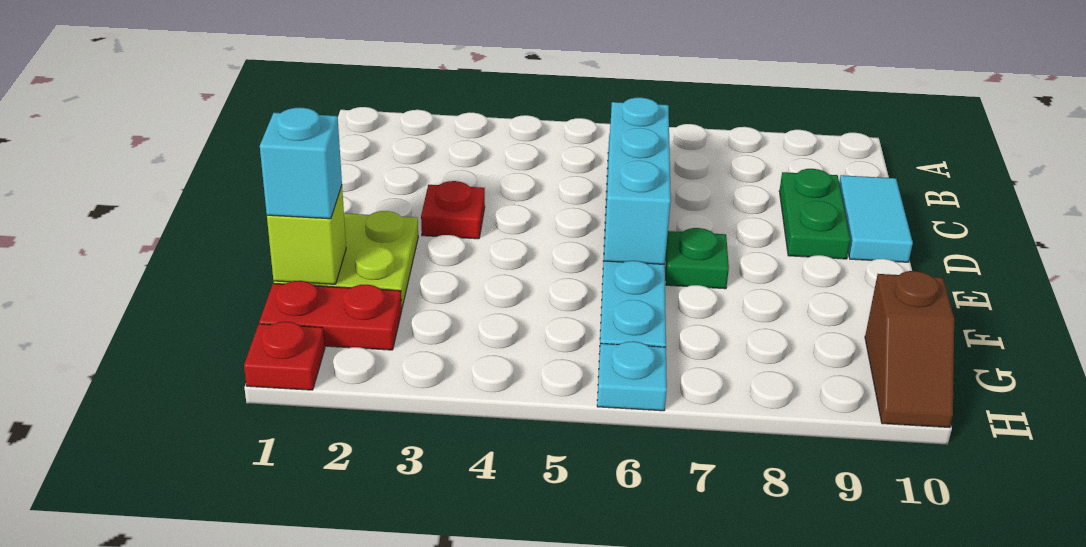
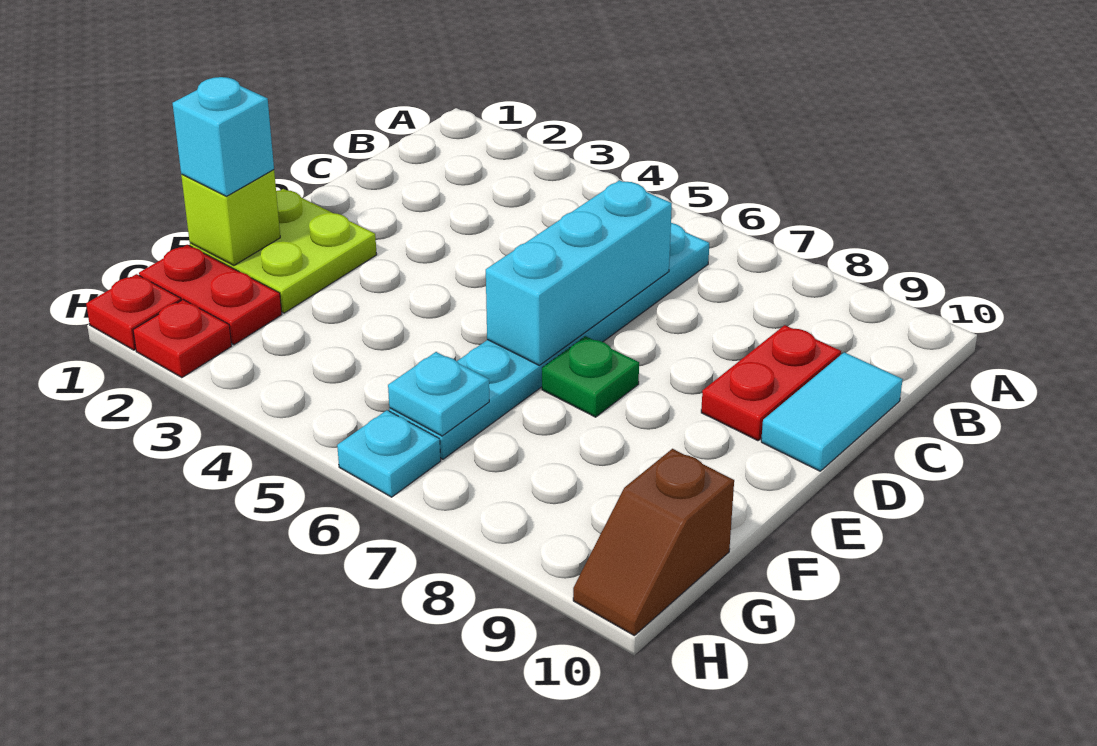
green 1x2 plate [779,169,850,259] -> red 1x2 plate [701,325,841,441]
red 1x1 plate [421,181,485,239] -> red 1x1 plate moved to [133,300,232,378]
none -> cyan 1x1 plate [388,352,489,436]

